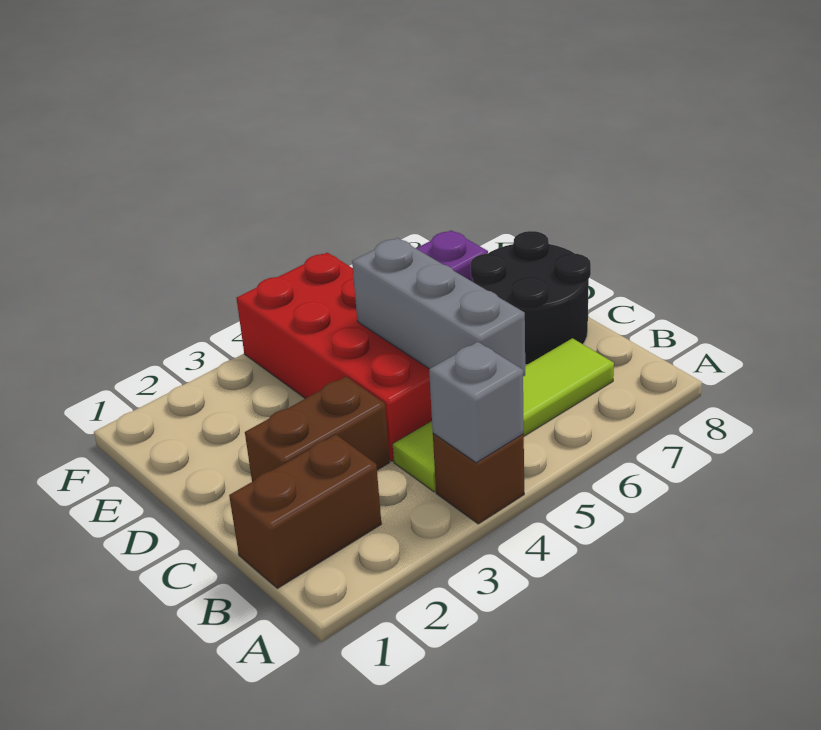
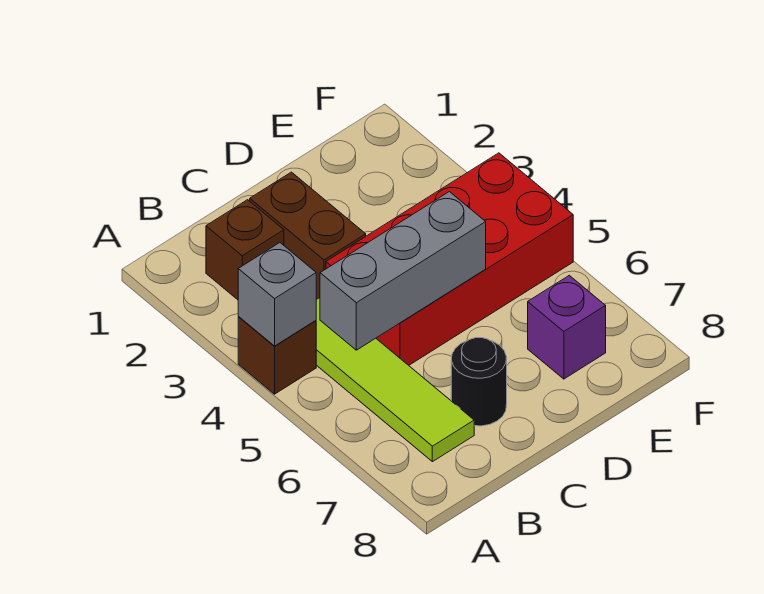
brown 1x2 brick [229,434,381,588] -> brown 1x1 brick [206,200,284,300]
black 2x2 round brick [471,231,591,365] -> black 1x1 round brick [451,338,507,426]

